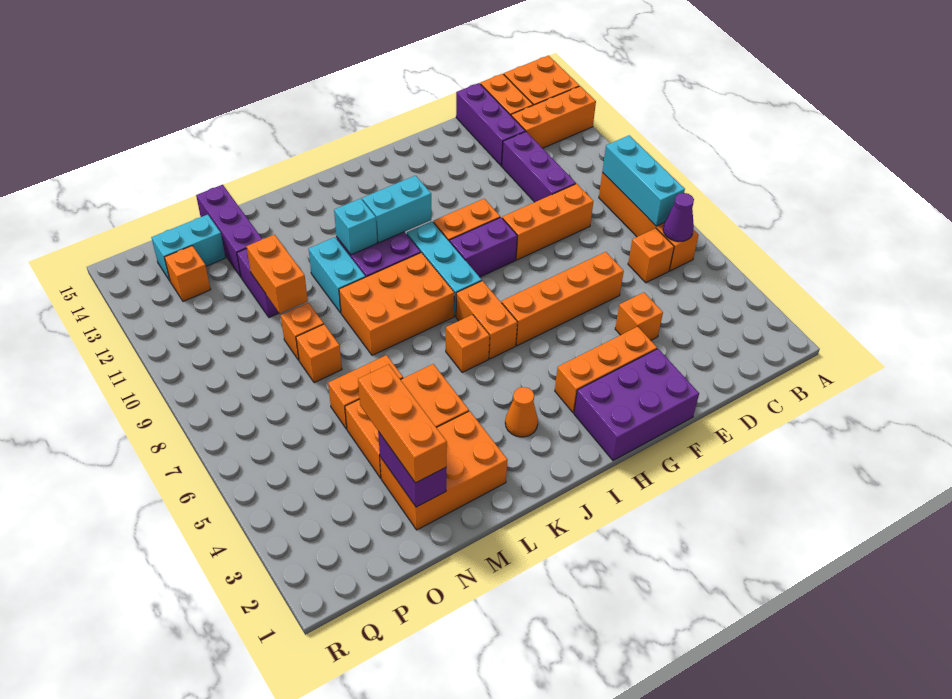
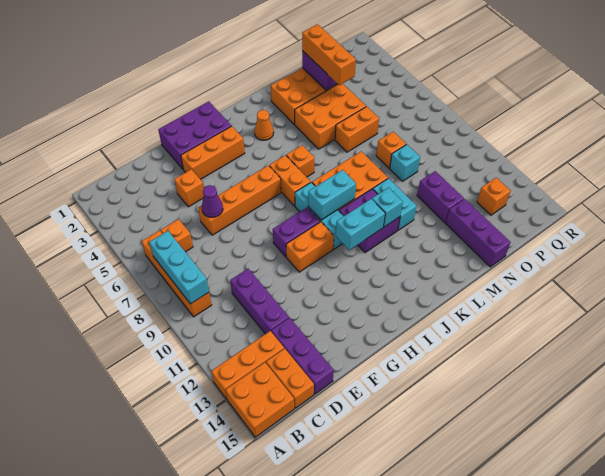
purple 1x1 cone [663,193,694,242] -> purple 1x1 cone moved to [202,185,223,217]
orange 1x3 brick [502,184,594,260] -> none
orange 1x1 brick [281,303,324,360] -> cyan 1x1 brick [390,144,420,181]
orange 1x2 brick [246,235,308,313] -> none
cyan 1x2 brick [151,215,226,281] -> cyan 1x2 brick moved to [308,170,356,220]

